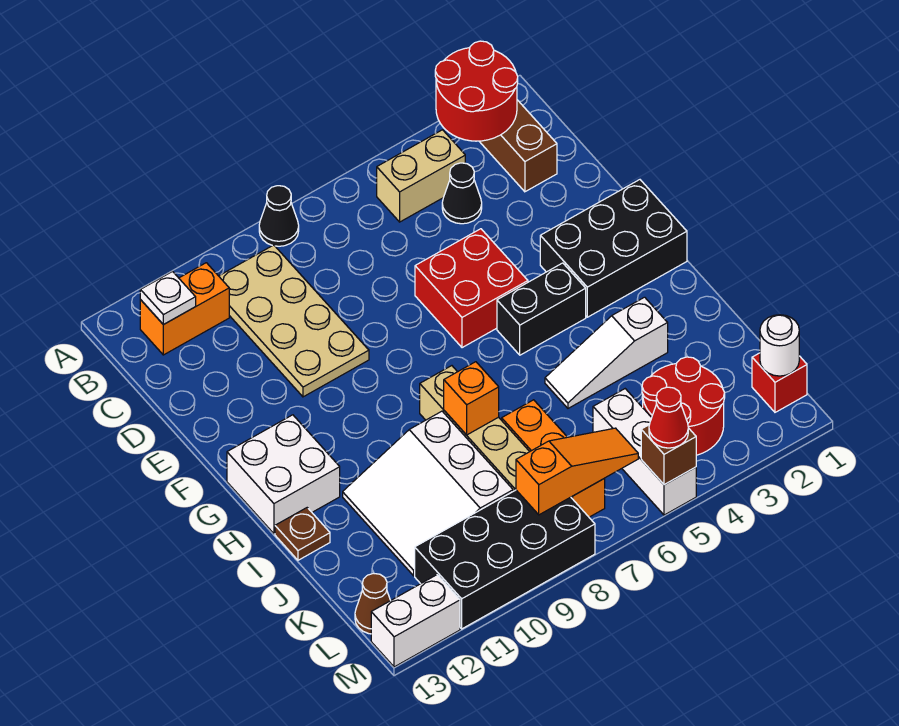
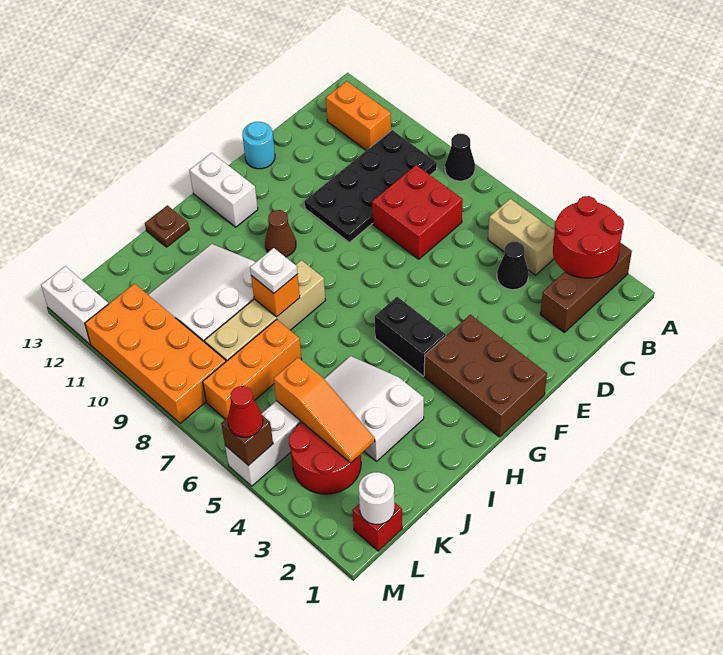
tan 2x4 plate [219,245,369,397] -> black 2x4 plate [304,130,437,242]
white 1x1 plate [140,272,196,325] -> white 1x1 plate moved to [250,248,297,293]
red 2x2 brick [415,229,528,348] -> red 2x2 brick moved to [372,165,463,259]
none -> cyan 1x1 round brick [242,122,275,169]
black 2x3 brick [540,180,687,317] -> brown 2x3 brick [424,315,547,437]
white 2x2 brick [227,415,340,534] -> white 1x2 brick [189,153,258,227]
white 1x3 slope [545,297,668,408] -> white 2x3 slope [324,356,424,461]
orange 1x3 slope [516,428,638,515] -> orange 1x3 slope moved to [274,358,375,463]
black 2x4 brick [415,490,595,629] -> orange 2x4 brick [85,284,226,423]
brown 1x1 cone [355,573,391,634] -> brown 1x1 cone moved to [265,210,296,257]

